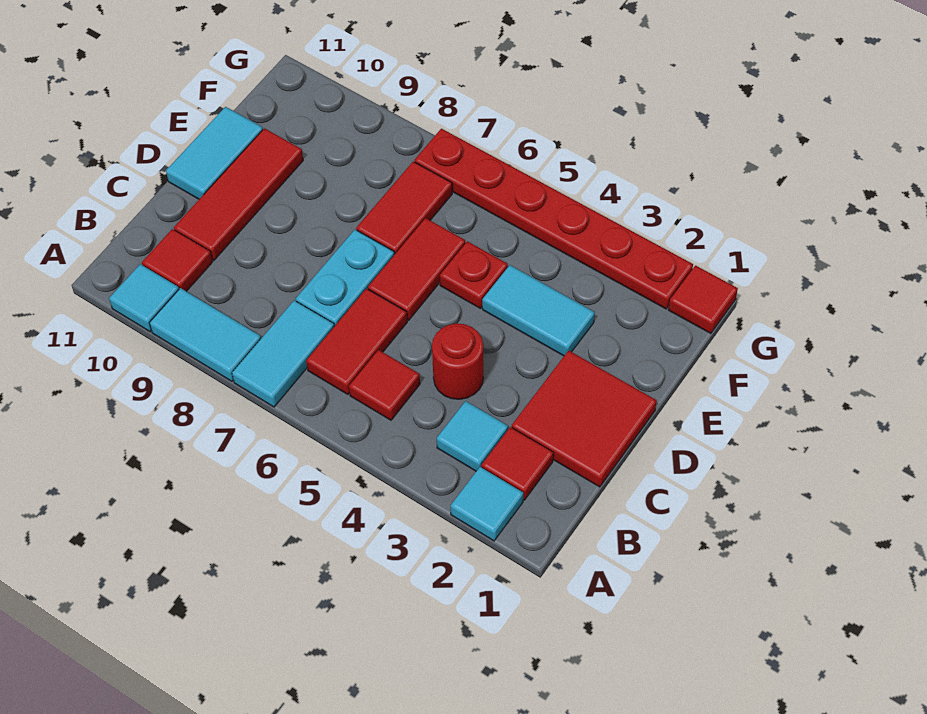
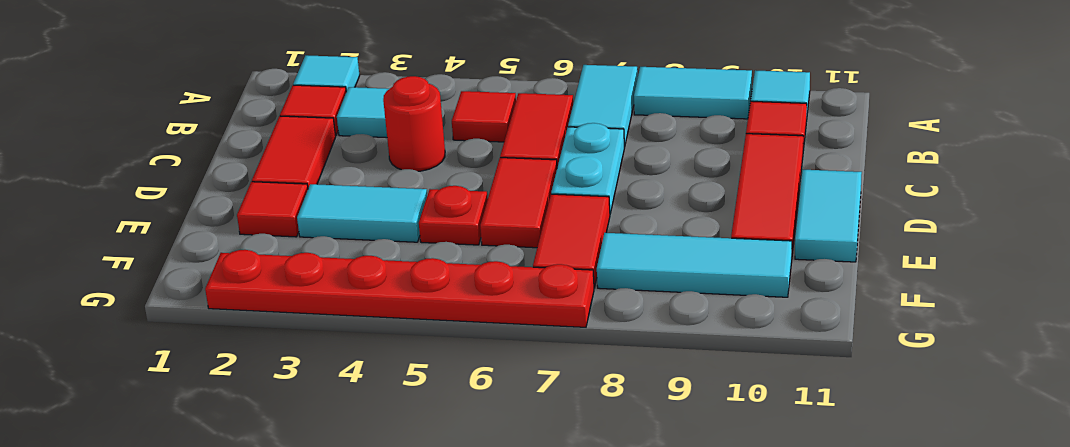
red 2x2 tile [512,351,657,487] -> red 1x2 tile [252,116,336,188]
none -> cyan 1x3 tile [597,233,792,297]
red 1x1 tile [668,266,738,333] -> red 1x1 tile moved to [237,182,308,237]

